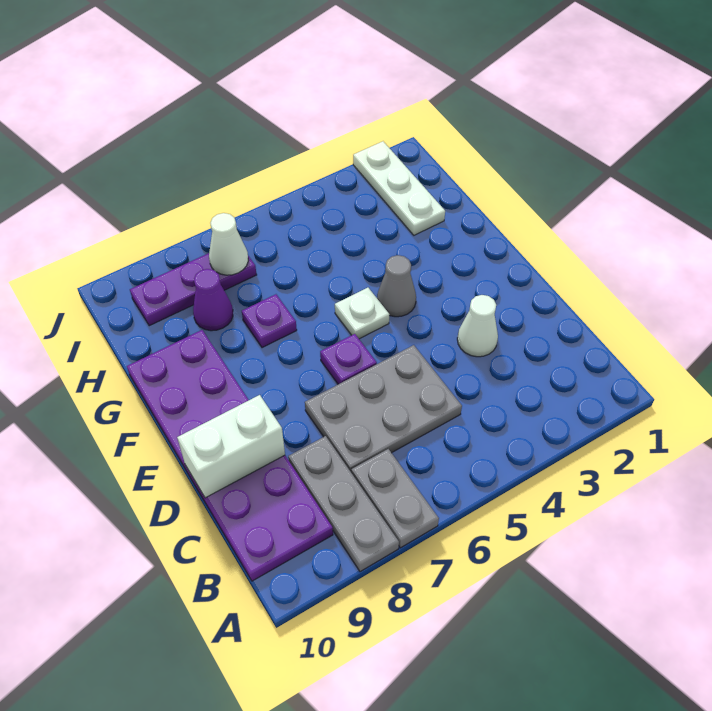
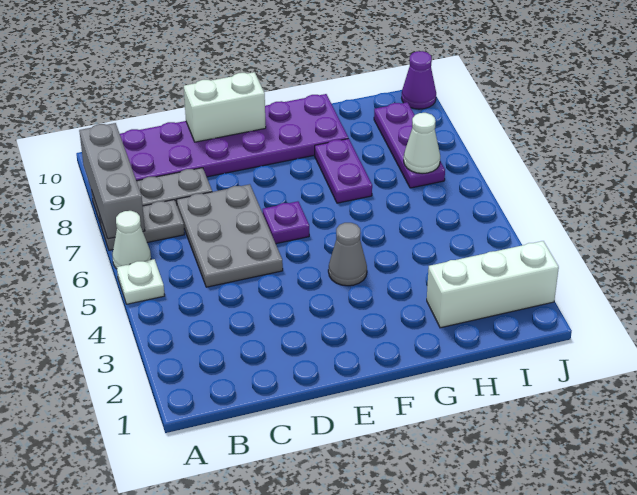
none -> grey 1x3 brick [79,123,145,239]
white 1x1 cone [457,295,498,357] -> white 1x1 cone moved to [112,211,151,269]
white 1x2 brick [177,395,285,498] -> white 1x2 brick turned to [184,72,266,142]
white 1x1 plate [335,288,389,339] -> white 1x1 plate moved to [117,259,165,304]
purple 1x1 plate [242,294,297,348] -> purple 1x2 plate [315,139,372,203]
white 1x3 plate [353,141,445,235] -> white 1x3 brick [427,241,559,328]
purple 1x1 cone [193,269,233,331] -> purple 1x1 cone moved to [402,51,436,109]

